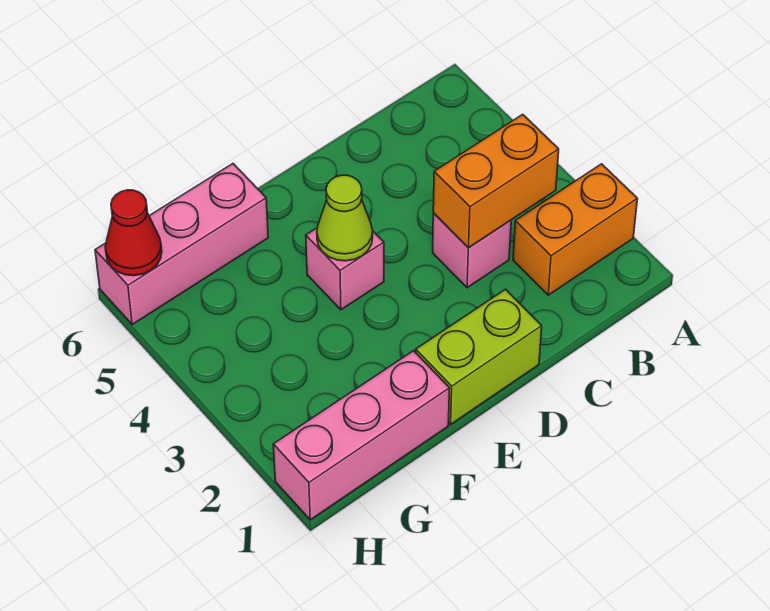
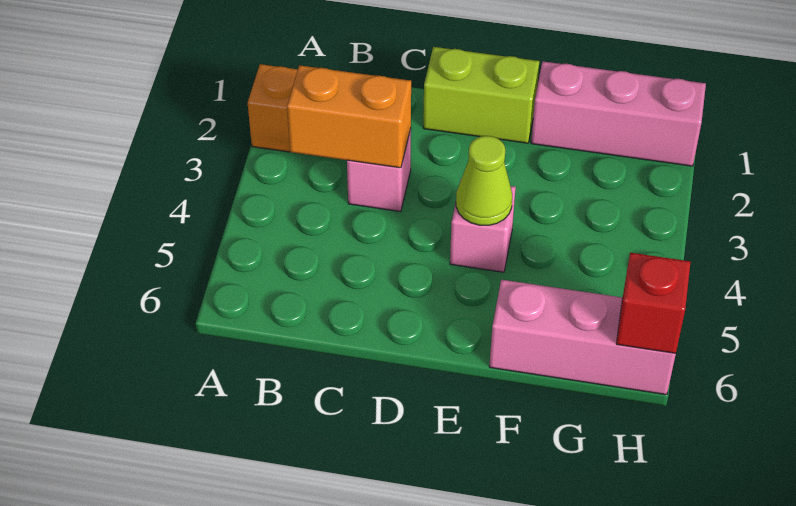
red 1x1 cone [105,190,162,276] -> red 1x1 brick [616,253,690,354]

